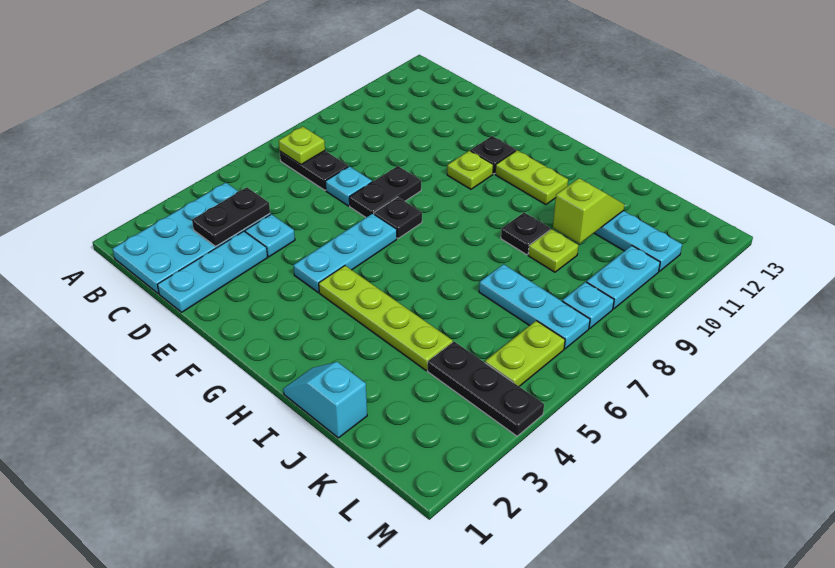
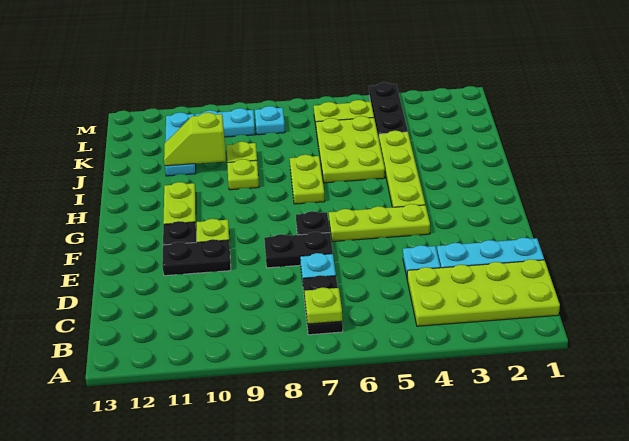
cyan 2x4 plate [112,183,270,294] -> lime 2x4 plate [407,259,560,326]
black 1x2 plate [192,187,270,246] -> black 1x2 plate moved to [162,239,231,276]
cyan 1x3 plate [293,213,397,292] -> lime 1x3 plate [329,204,430,242]
none -> lime 1x2 plate [290,155,325,204]
cyan 1x2 slope [283,362,367,438] -> none
none -> lime 2x3 plate [316,116,385,183]
black 1x1 plate [501,212,550,255] -> lime 1x1 plate [227,159,259,190]
cyan 1x3 plate [479,264,590,349] -> none

